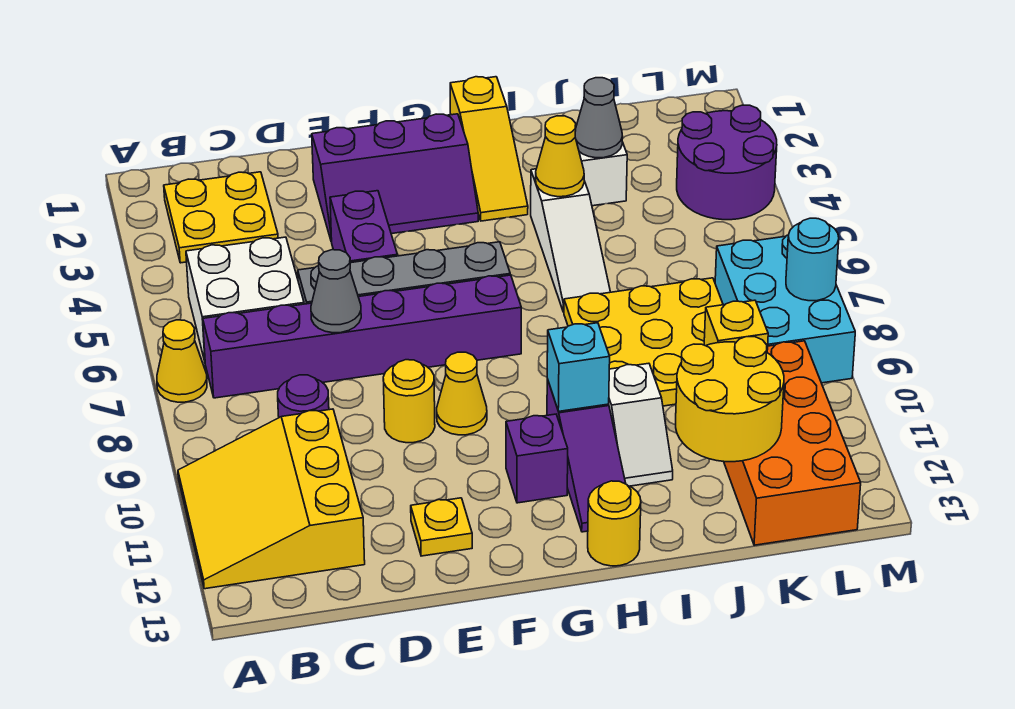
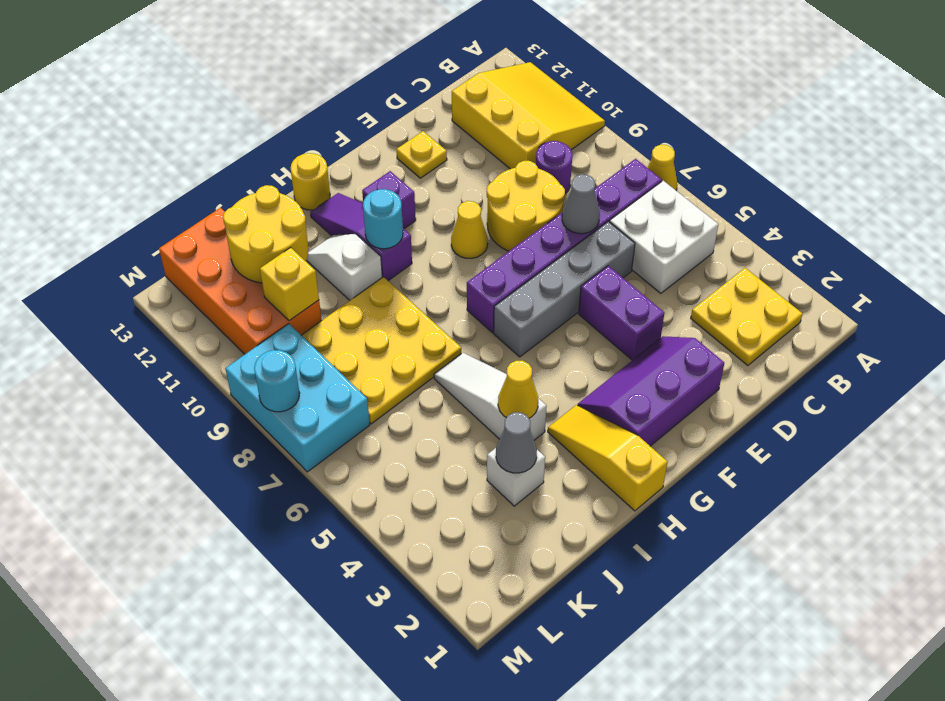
yellow 1x1 round brick [383,360,435,443] -> yellow 2x2 round brick [487,161,565,251]
cyan 1x1 brick [547,323,610,412] -> cyan 1x1 round brick [363,189,403,249]
purple 2x2 round brick [677,105,777,220] -> none

